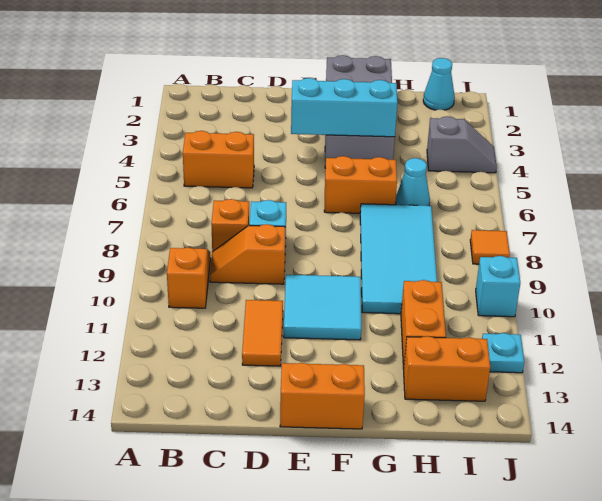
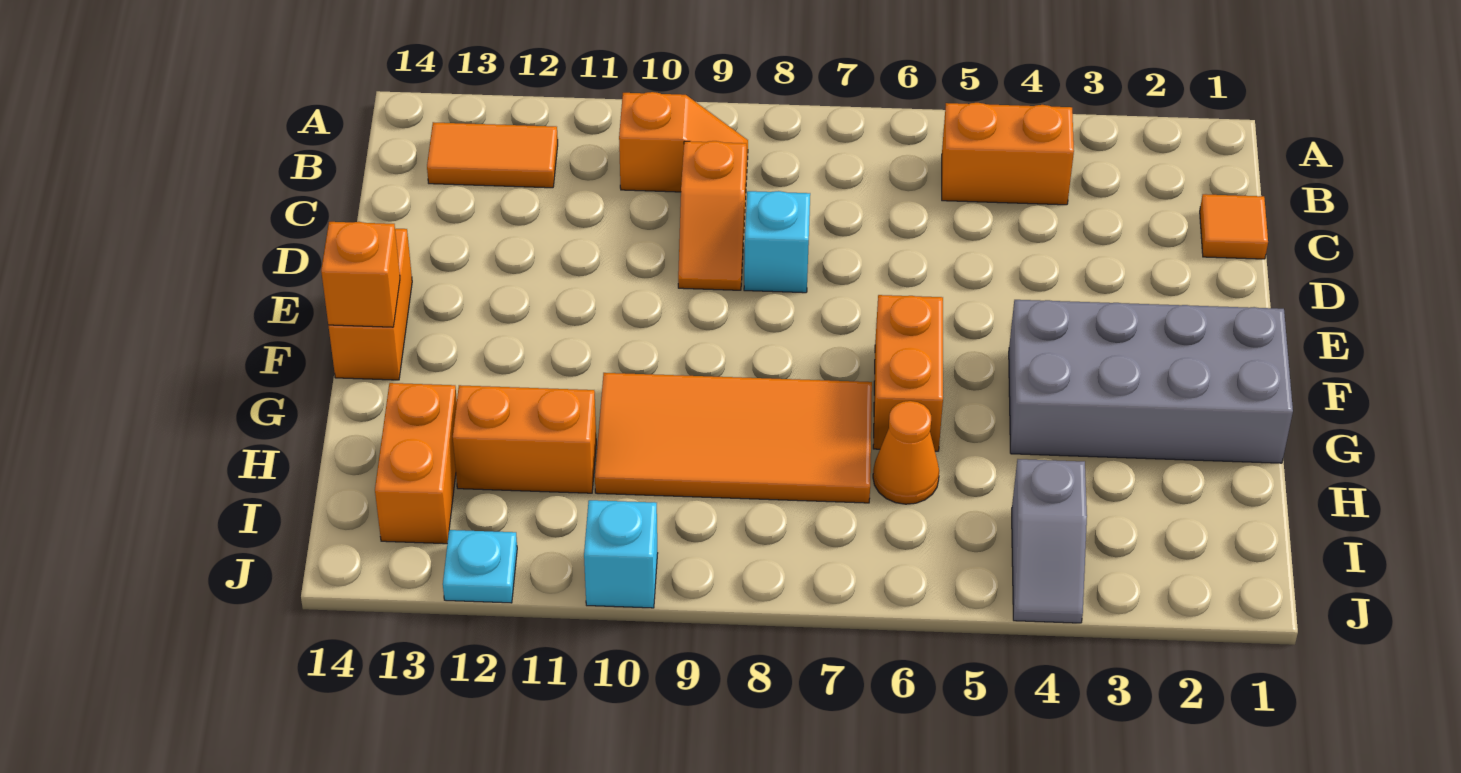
orange 1x2 brick [183,131,254,188] -> orange 1x2 brick turned to [942,103,1074,205]
orange 1x1 brick [211,199,249,252] -> orange 1x1 brick moved to [321,222,400,327]
orange 1x2 slope [210,224,285,284] -> orange 1x2 slope turned to [678,141,746,290]
orange 1x2 tile [242,300,283,366] -> orange 1x2 tile moved to [427,122,558,188]
cyan 1x3 brick [291,78,398,137] -> none
cyan 2x2 tile [284,275,361,340] -> none
cyan 2x4 tile [360,204,437,314] -> orange 2x4 tile [595,373,872,503]
cyan 1x1 cone [396,158,430,206] -> orange 1x1 cone [873,401,939,504]
cyan 1x1 cone [423,58,455,110] -> none
orange 1x1 tile [470,230,510,264] -> orange 1x1 tile moved to [1200,194,1268,259]

